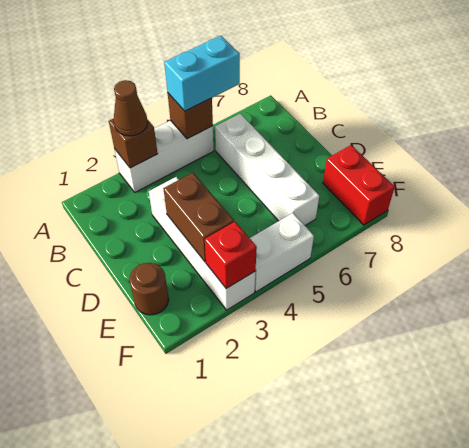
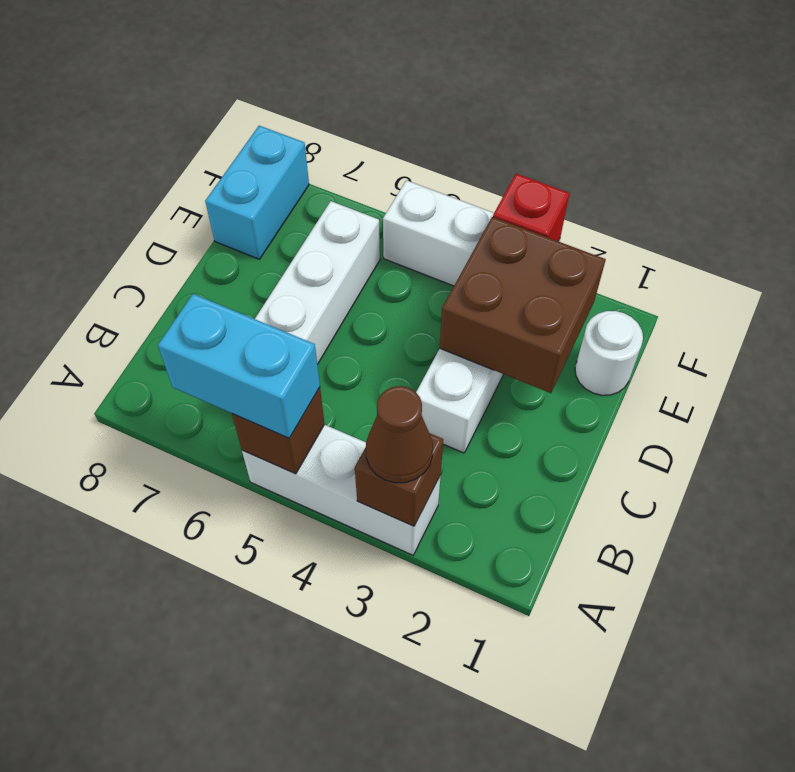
brown 1x2 brick [163,173,234,262] -> brown 2x2 brick [440,217,606,393]
brown 1x1 round brick [130,263,169,315] -> white 1x1 round brick [575,311,643,395]
red 1x2 brick [323,145,395,225] -> cyan 1x2 brick [205,126,309,259]

